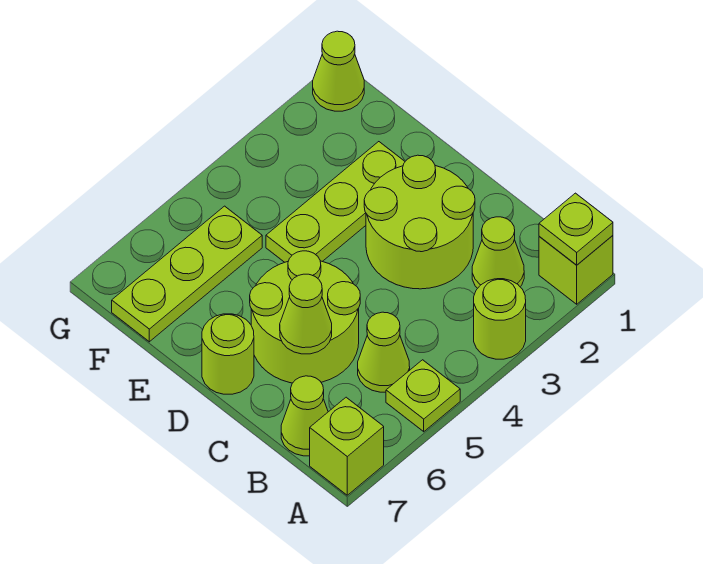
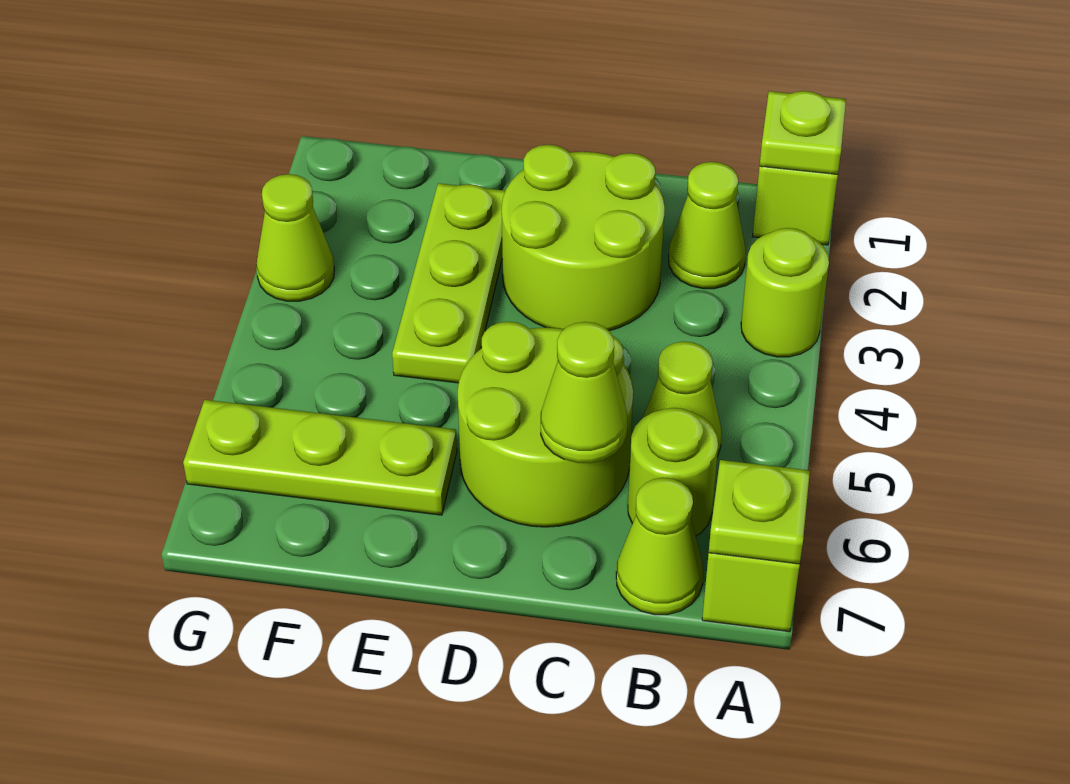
lime 1x1 plate [386,360,460,432] -> lime 1x1 plate moved to [709,460,810,564]
lime 1x1 round brick [202,314,254,394] -> lime 1x1 round brick moved to [628,408,718,536]
lime 1x3 plate [112,206,262,342] -> lime 1x3 plate turned to [183,400,457,515]
lime 1x1 cone [313,31,364,111] -> lime 1x1 cone moved to [256,174,334,301]

